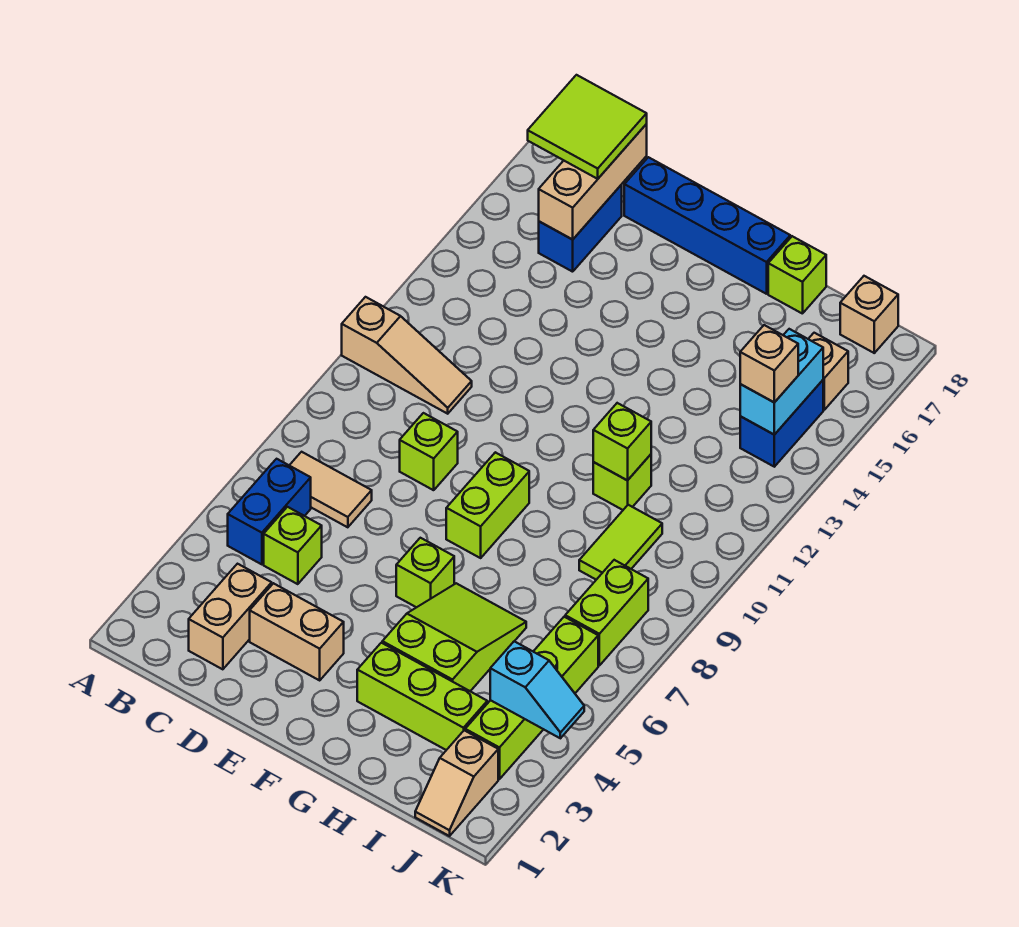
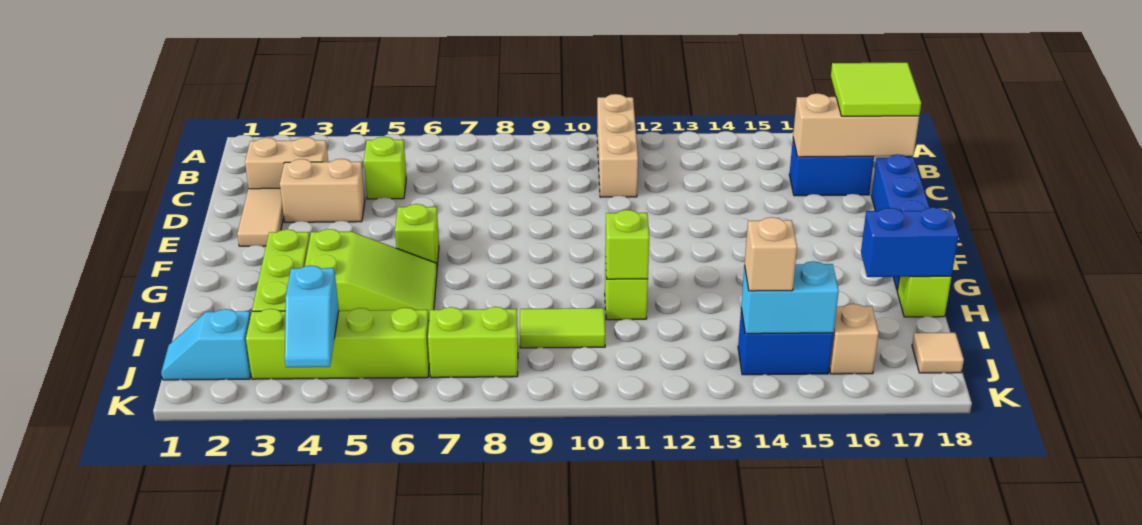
tan 1x3 slope [342,297,472,414] -> tan 1x3 brick [597,94,638,197]
blue 1x2 brick [228,459,311,564] -> blue 1x2 brick moved to [861,207,959,277]
tan 1x2 tile [289,452,372,527] -> tan 1x2 tile moved to [237,188,284,246]
tan 1x2 brick [250,583,344,680] -> tan 1x2 brick turned to [280,159,365,222]
lime 1x1 brick [400,413,458,490] -> none
lime 1x2 brick [446,452,529,558] -> none
tan 1x2 slope [415,730,498,836] -> cyan 1x2 slope [161,309,251,380]
tan 1x1 brick [840,276,898,353] -> tan 1x1 tile [912,333,964,373]

